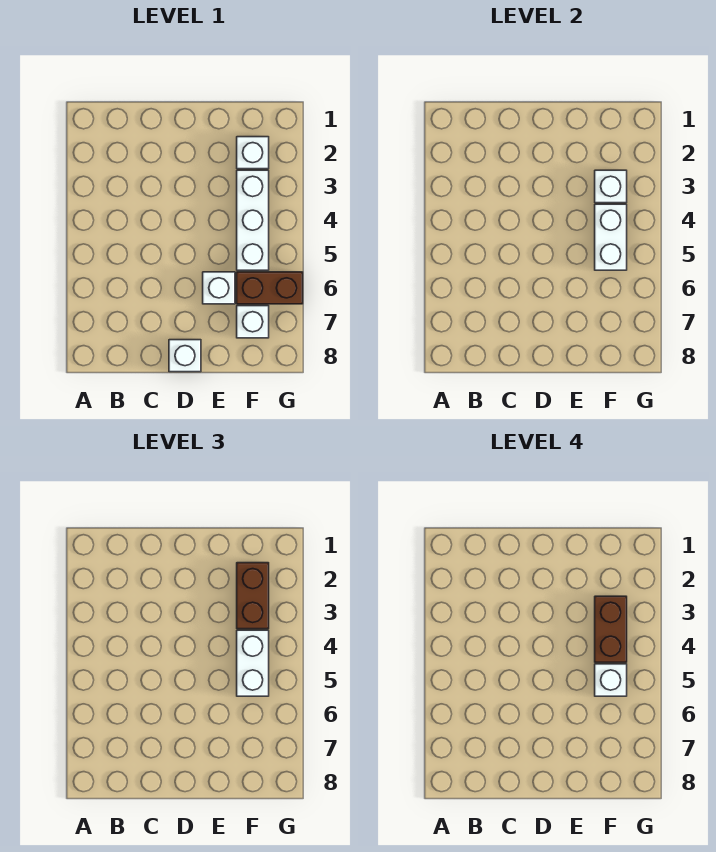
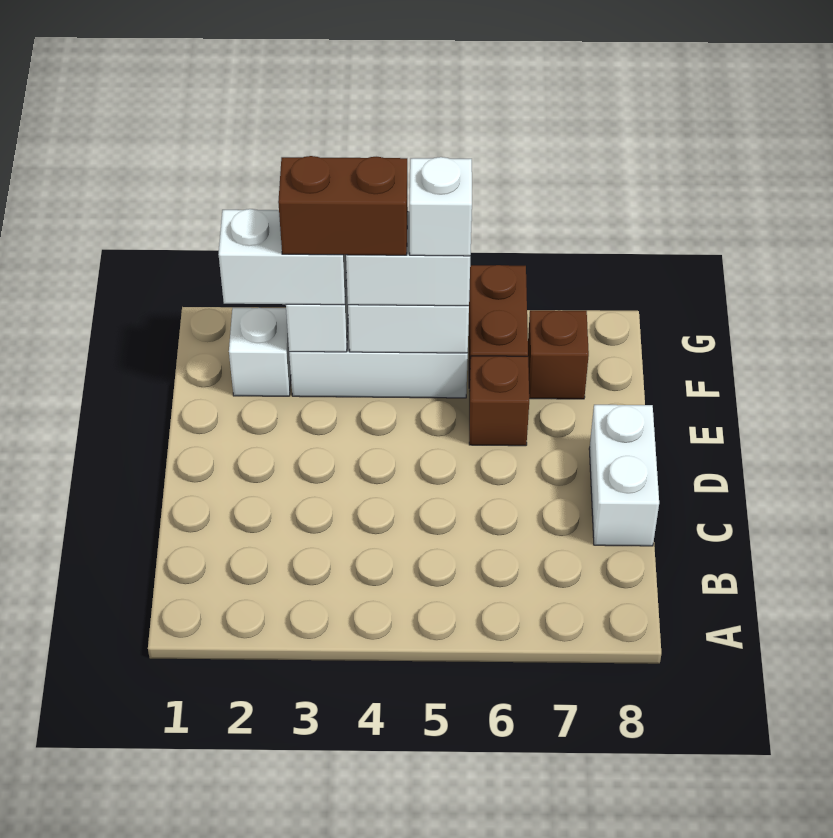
white 1x1 brick [169,340,201,372] -> white 1x2 brick [589,405,659,546]
white 1x1 brick [203,272,235,304] -> brown 1x1 brick [469,356,529,446]
brown 1x2 brick [237,563,269,629] -> white 1x2 brick [219,209,346,305]
white 1x1 brick [237,306,269,338] -> brown 1x1 brick [528,310,589,399]

